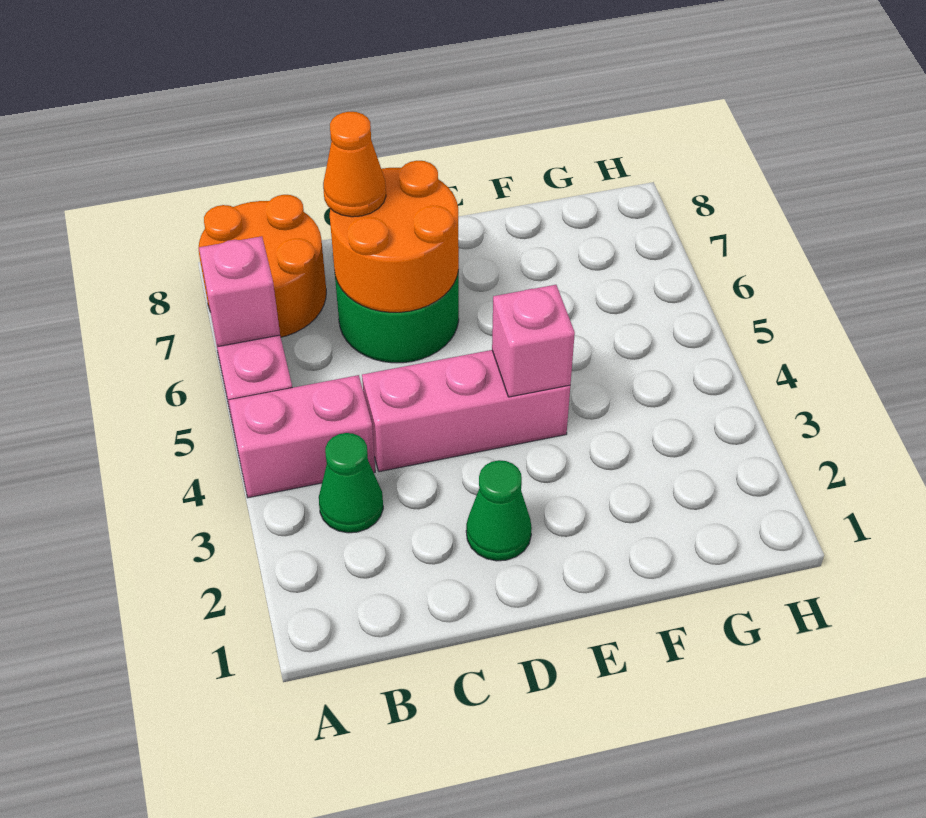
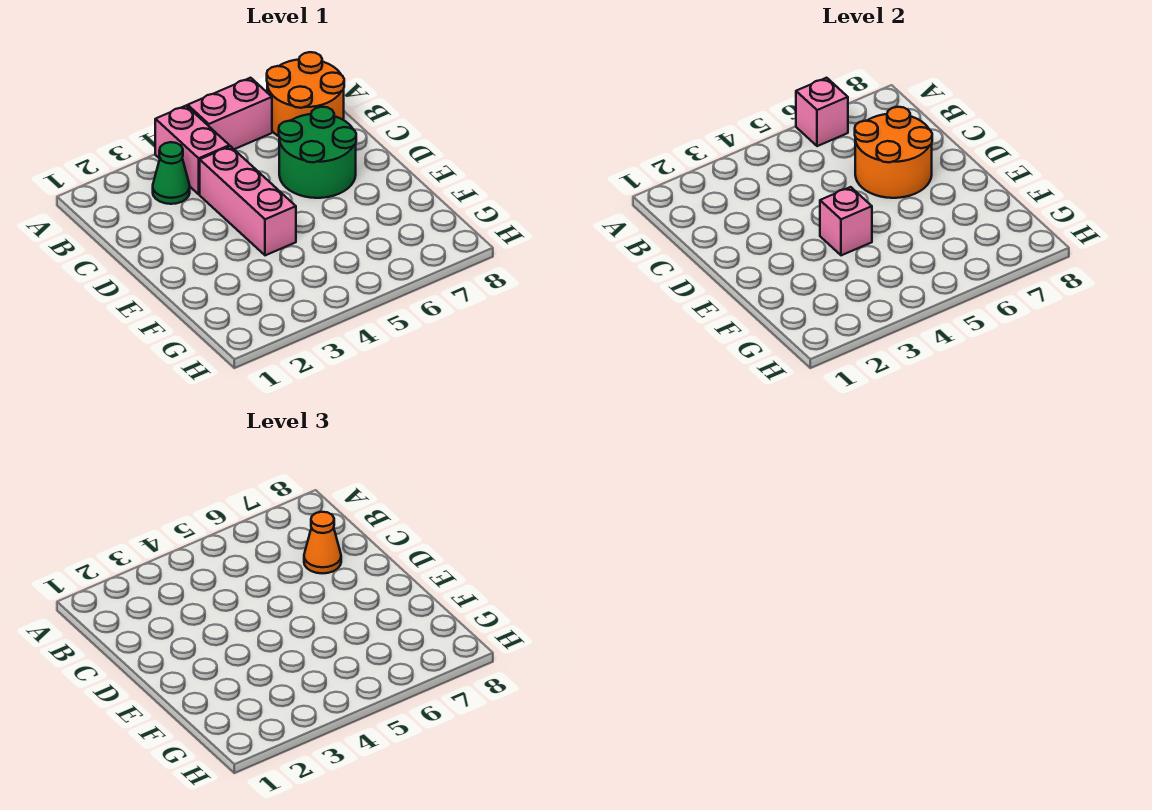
green 1x1 cone [466,460,532,561] -> none

